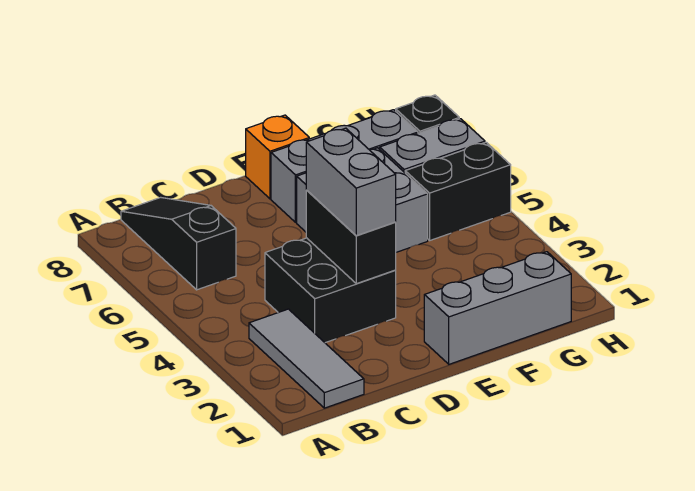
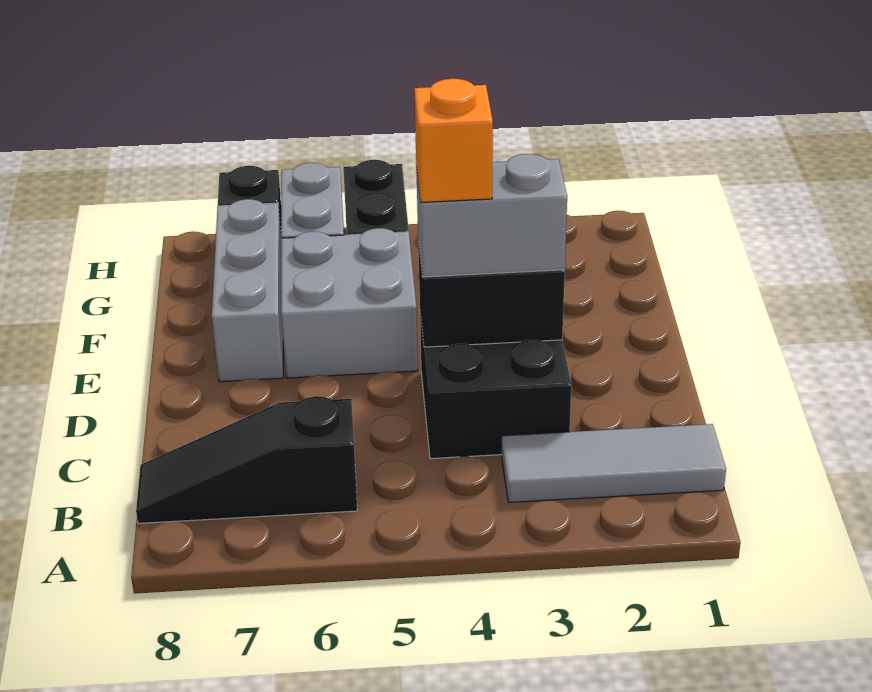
grey 1x3 brick [424,252,571,364] -> none
orange 1x1 brick [246,115,309,199] -> orange 1x1 brick moved to [414,79,493,202]

